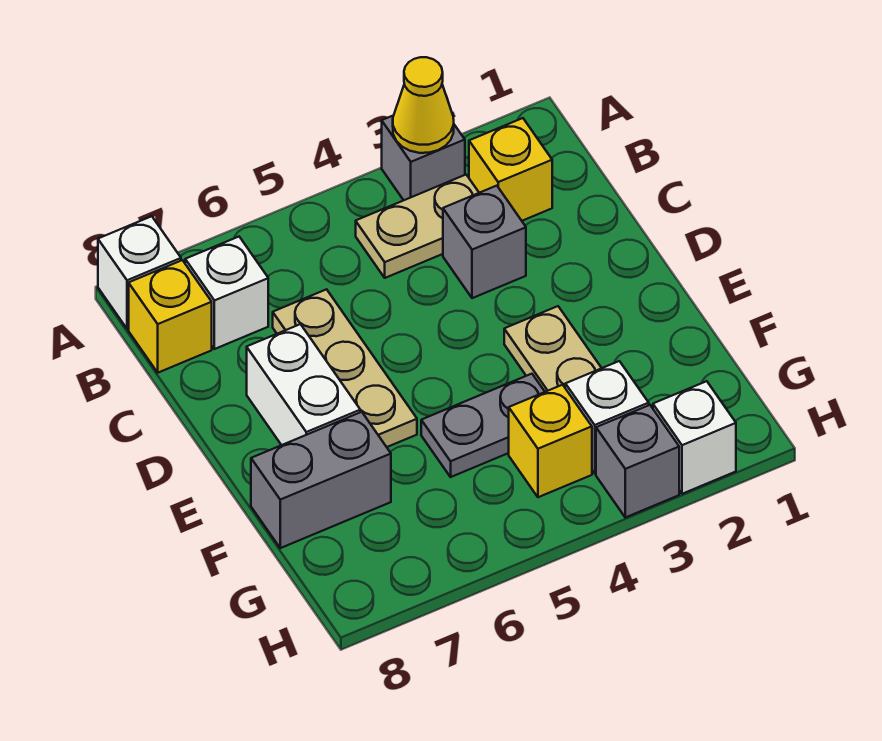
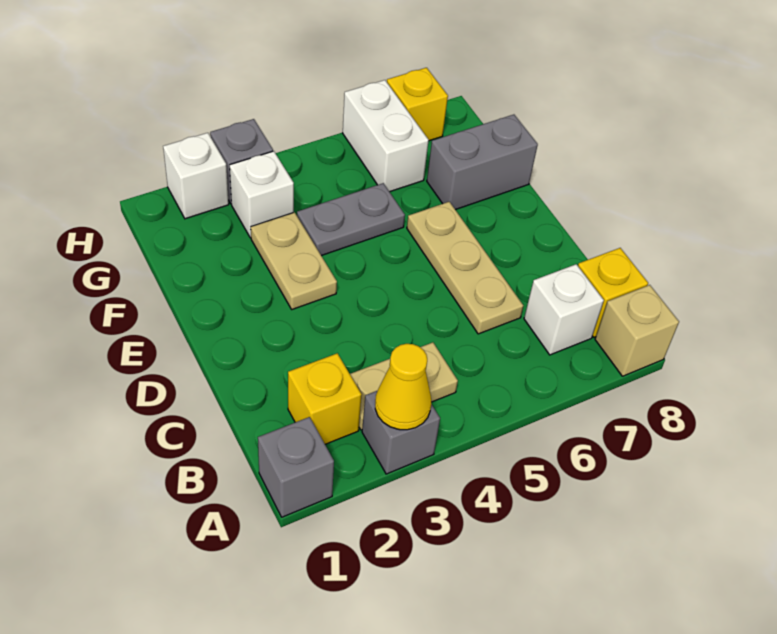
white 1x1 brick [98,216,181,329] -> tan 1x1 brick [595,285,679,376]
grey 1x1 brick [443,186,526,298] -> grey 1x1 brick moved to [258,417,334,517]
white 1x2 brick [247,324,360,445] -> white 1x2 brick moved to [343,80,429,192]
yellow 1x1 brick [509,385,592,497] -> yellow 1x1 brick moved to [387,68,448,141]

